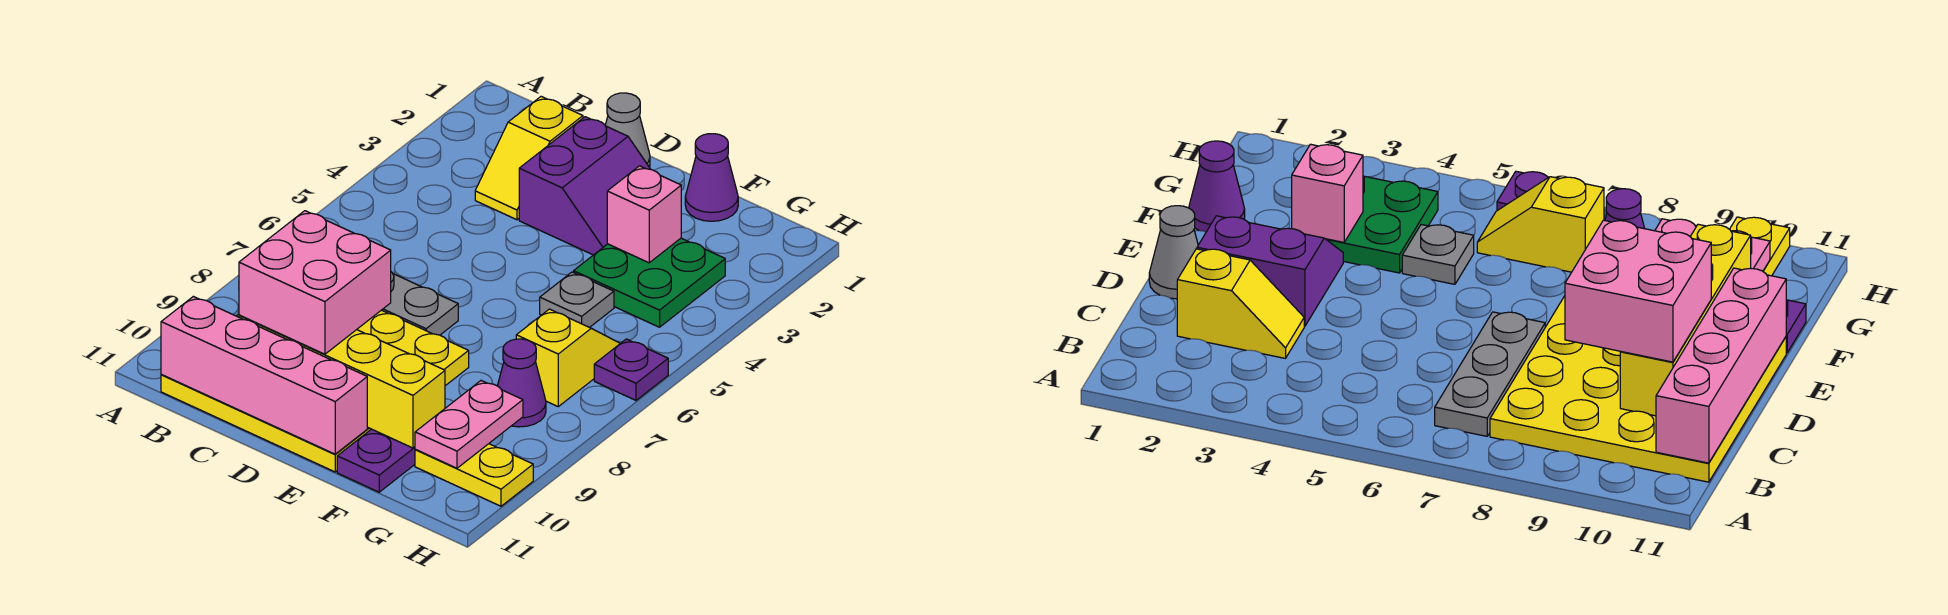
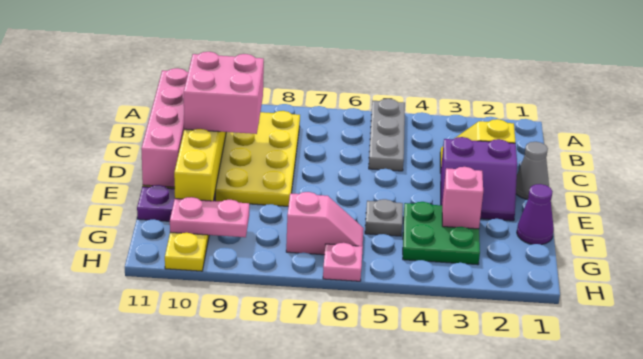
grey 1x3 plate [382,272,458,335] -> grey 1x3 plate moved to [369,99,405,171]
yellow 1x2 slope [516,309,620,406] -> pink 1x2 slope [286,192,364,255]
purple 1x1 cone [498,339,546,427] -> none
purple 1x1 plate [594,339,668,400] -> pink 1x1 plate [323,243,363,281]

